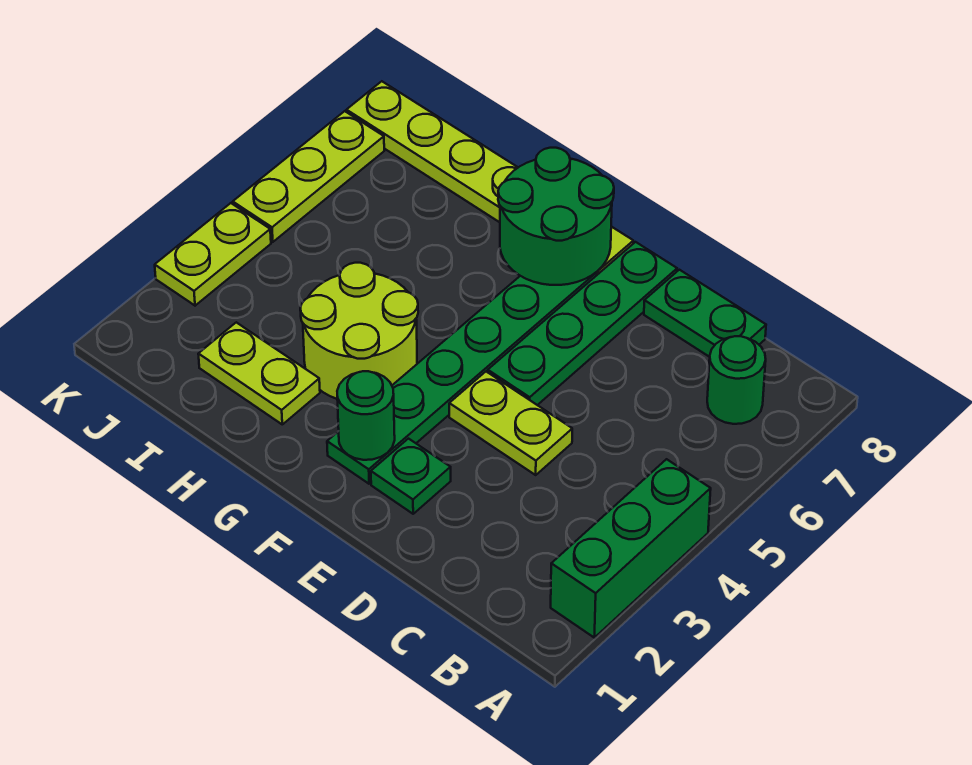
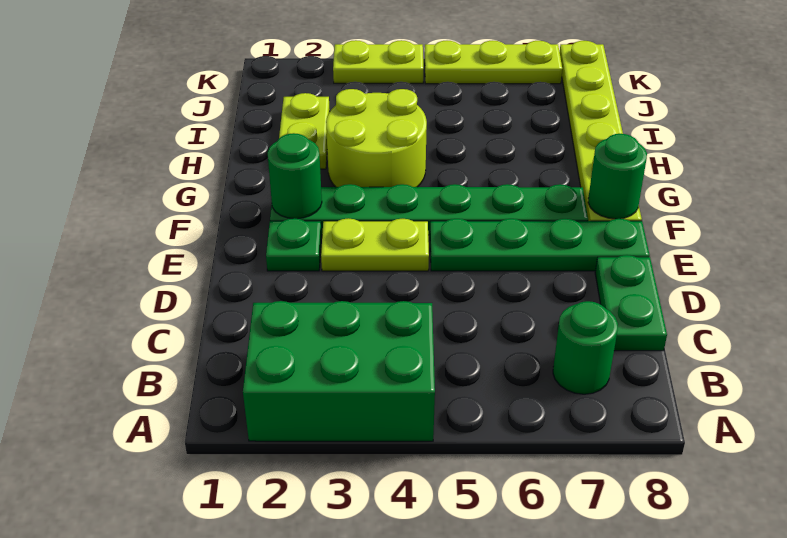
green 1x3 brick [551,459,711,638] -> green 2x3 brick [243,301,435,441]
lime 1x2 plate [449,372,572,475] -> lime 1x2 plate turned to [321,218,429,271]
green 2x2 round brick [498,148,614,285] -> green 1x1 round brick [588,134,647,219]

